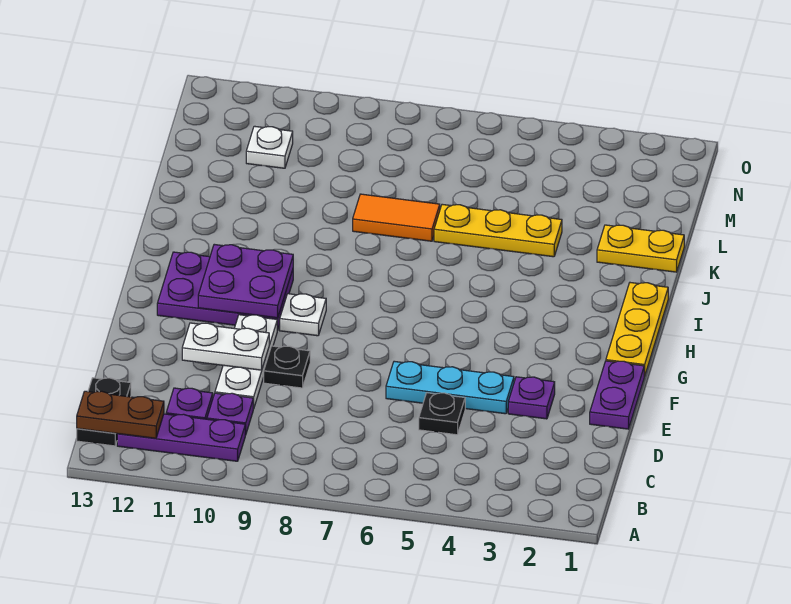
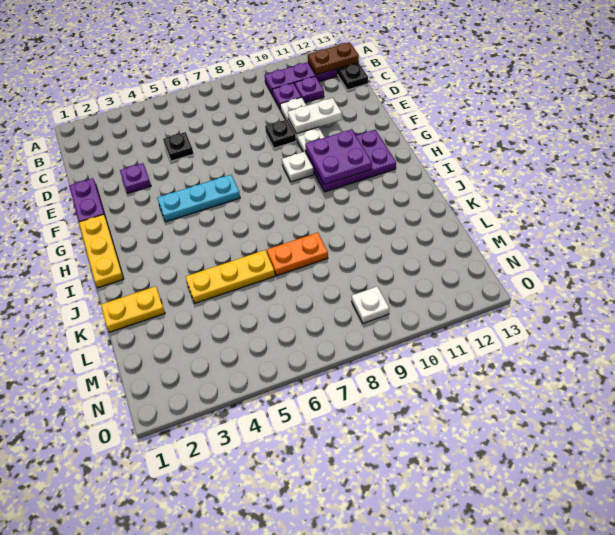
cyan 1x3 plate [386,361,514,414] -> cyan 1x3 plate moved to [157,175,240,222]
orange 1x2 tile [353,194,440,241] -> orange 1x2 plate [267,233,328,276]
white 1x1 plate [246,126,293,168] -> white 1x1 plate moved to [352,286,389,323]

